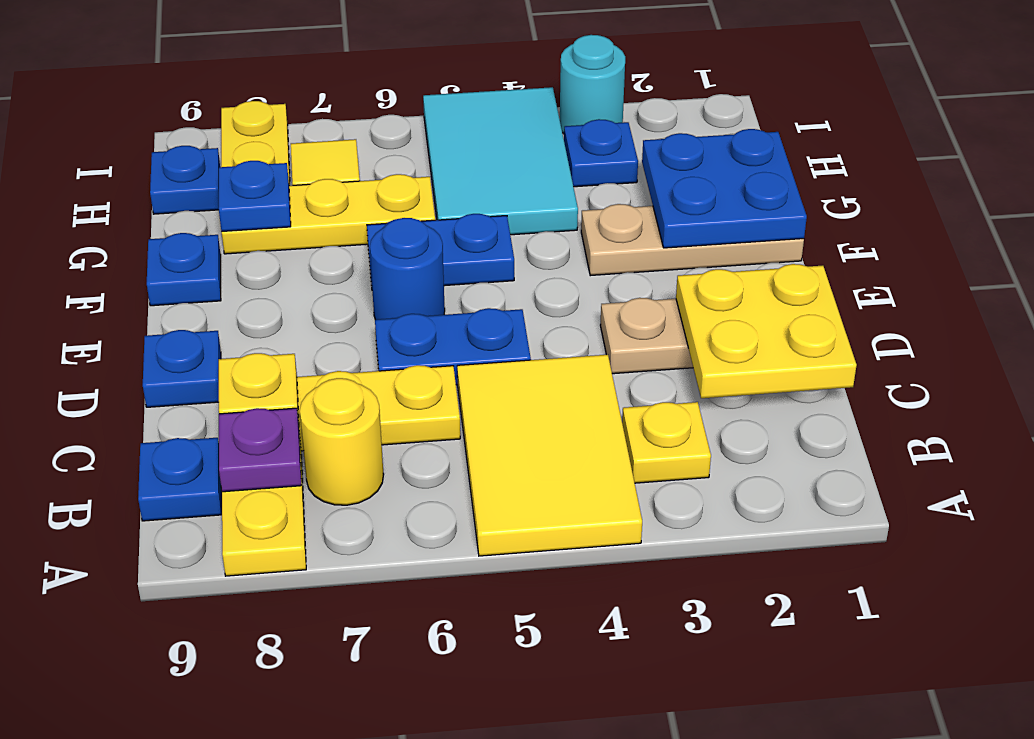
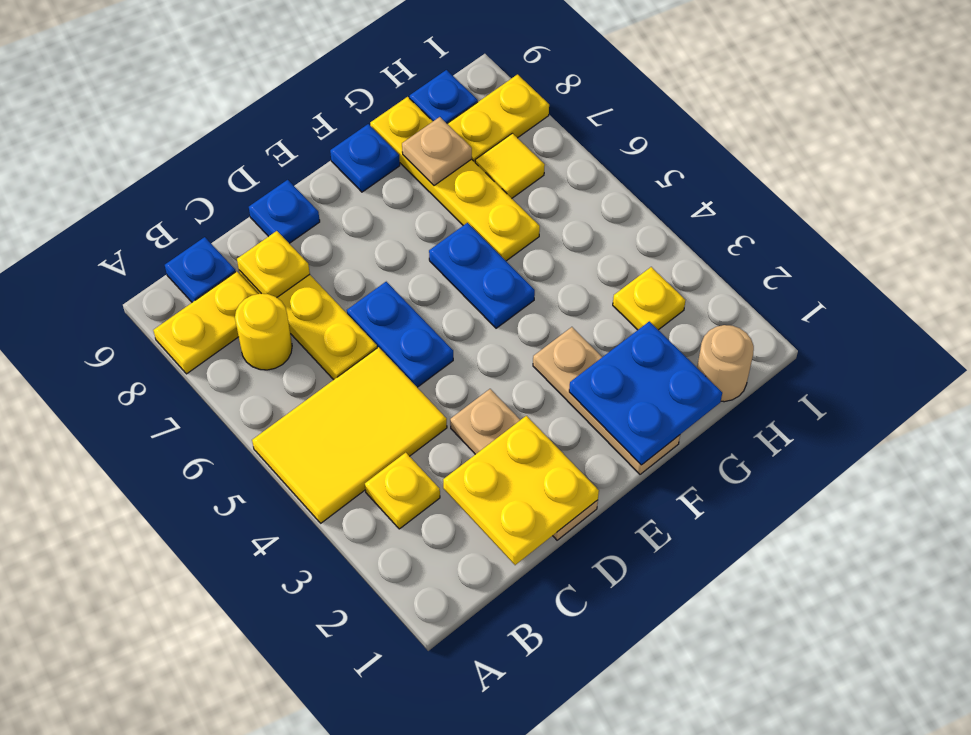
purple 1x1 plate [219,408,301,492] -> none
blue 1x1 round brick [370,218,445,320] -> none
cyan 2x3 tile [423,87,578,235] -> none
yellow 1x3 plate [222,174,435,254] -> yellow 1x4 plate [370,97,540,261]
blue 1x1 plate [219,161,291,232] -> tan 1x1 plate [402,117,472,186]
none -> tan 1x1 round brick [697,325,754,402]
blue 1x1 plate [564,119,638,187] -> yellow 1x1 plate [613,267,686,330]
cyan 1x1 round brick [560,35,625,134] -> none

